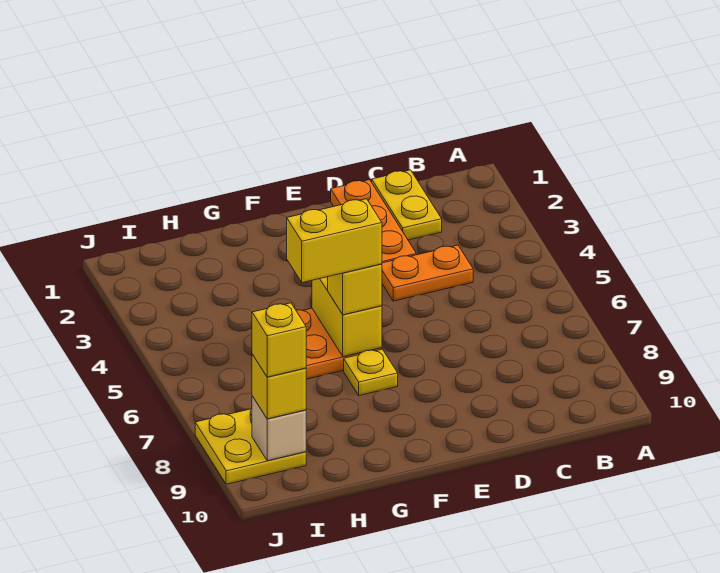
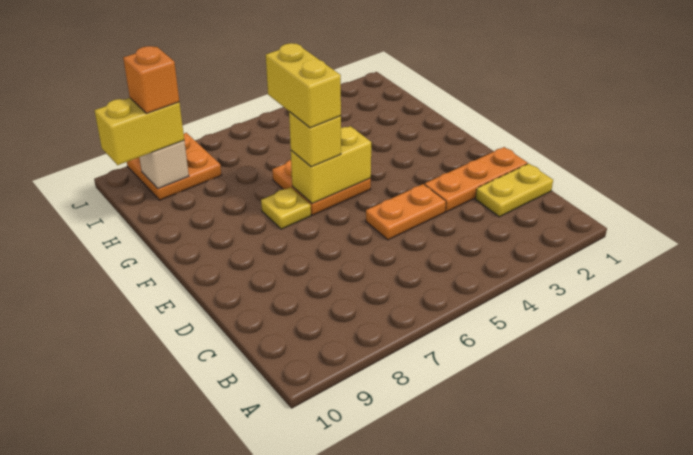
orange 1x2 plate [382,245,473,301] -> orange 1x2 plate turned to [366,184,446,240]
yellow 2x2 plate [195,409,306,484] -> orange 2x2 plate [127,133,221,200]
yellow 1x1 brick [252,354,306,419] -> yellow 1x2 brick [94,98,184,165]
yellow 1x1 brick [252,303,306,377] -> orange 1x1 brick [123,46,179,113]

